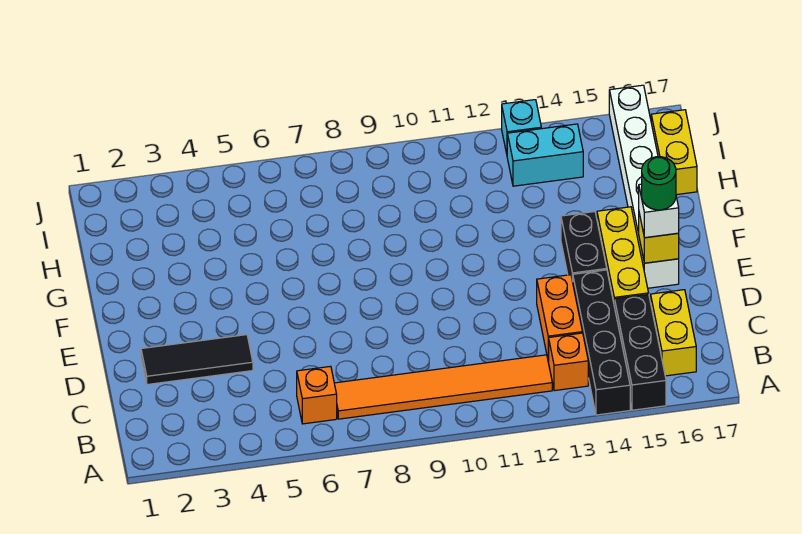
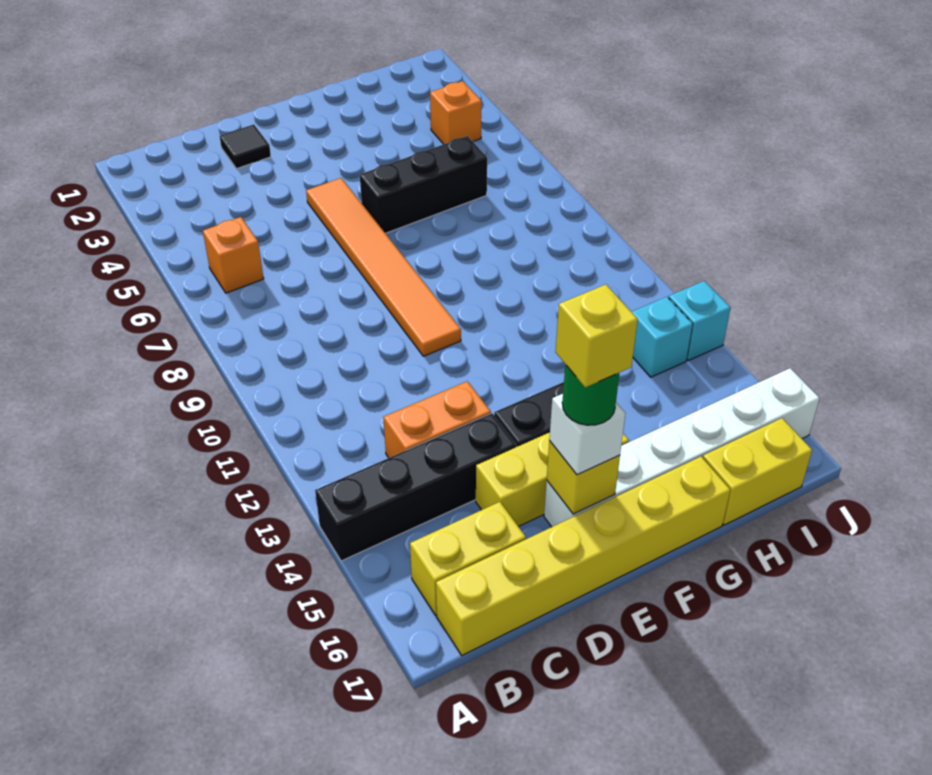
black 1x3 brick [615,294,666,410] -> black 1x3 brick moved to [360,136,487,233]
orange 1x6 tile [334,355,552,419] -> orange 1x6 tile moved to [306,178,461,356]
orange 1x1 brick [549,333,588,391] -> orange 1x1 brick moved to [430,81,482,144]
none -> yellow 1x6 brick [436,457,730,655]
black 1x3 tile [141,335,253,385] -> black 1x1 tile [220,124,271,169]
none -> yellow 1x1 brick [555,285,638,387]
cyan 1x2 brick [507,124,583,186] -> cyan 1x1 brick [632,297,693,377]

